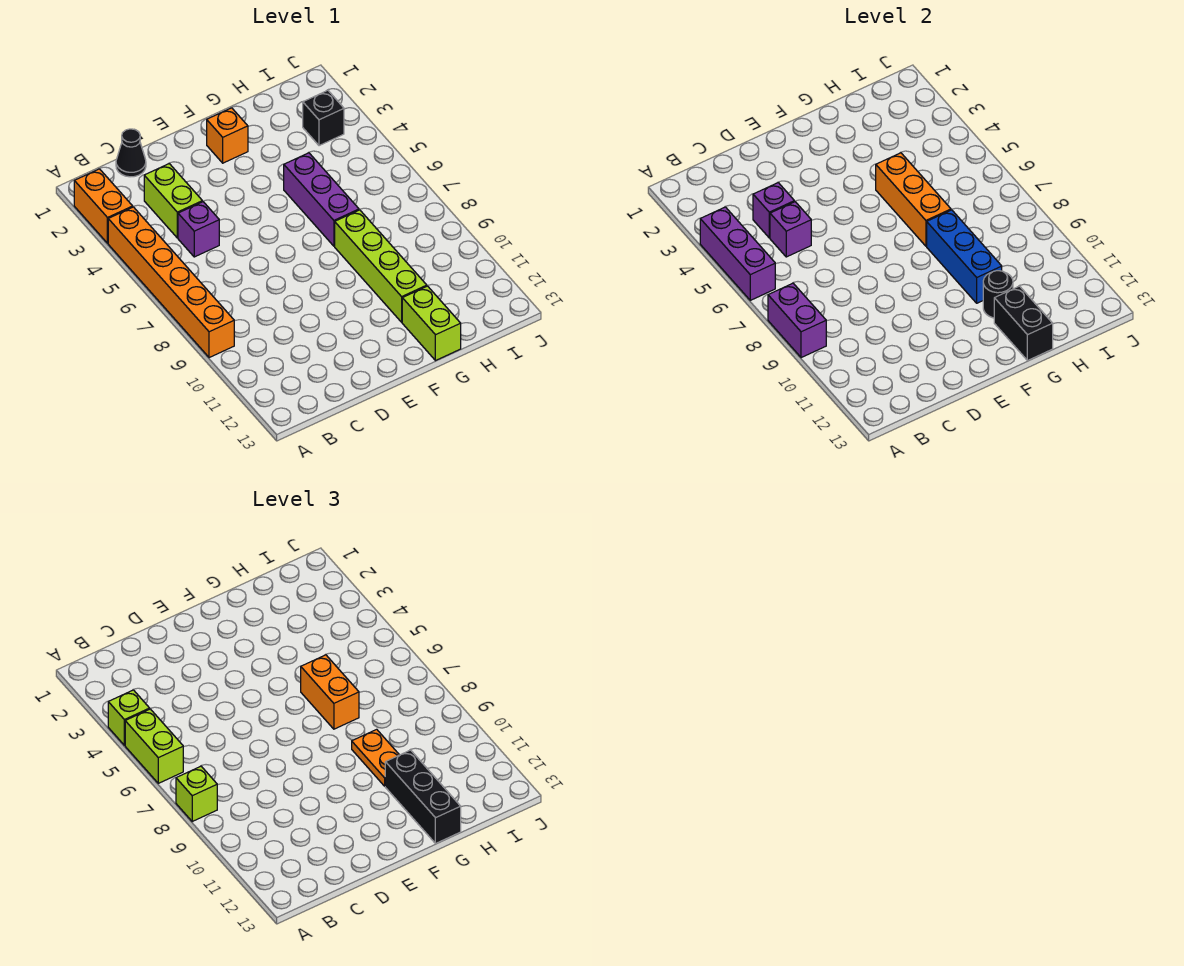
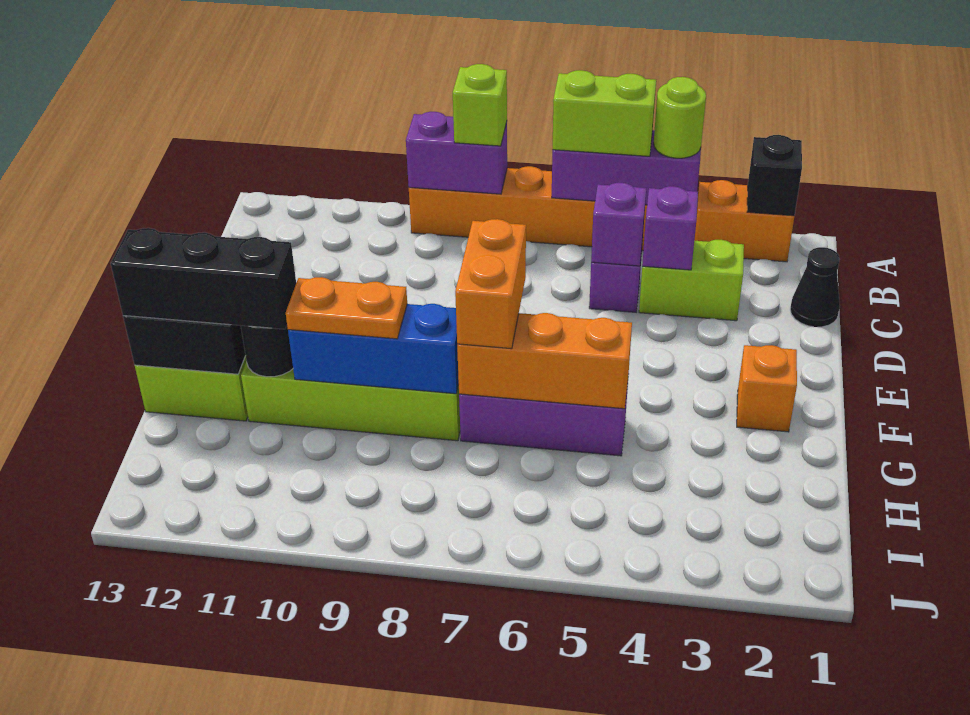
lime 1x1 brick [108,690,150,745] -> lime 1x1 round brick [654,77,706,158]
orange 1x2 brick [301,655,359,729] -> orange 1x2 brick turned to [455,219,526,349]
black 1x1 brick [303,90,344,146] -> black 1x1 brick moved to [747,135,802,216]

